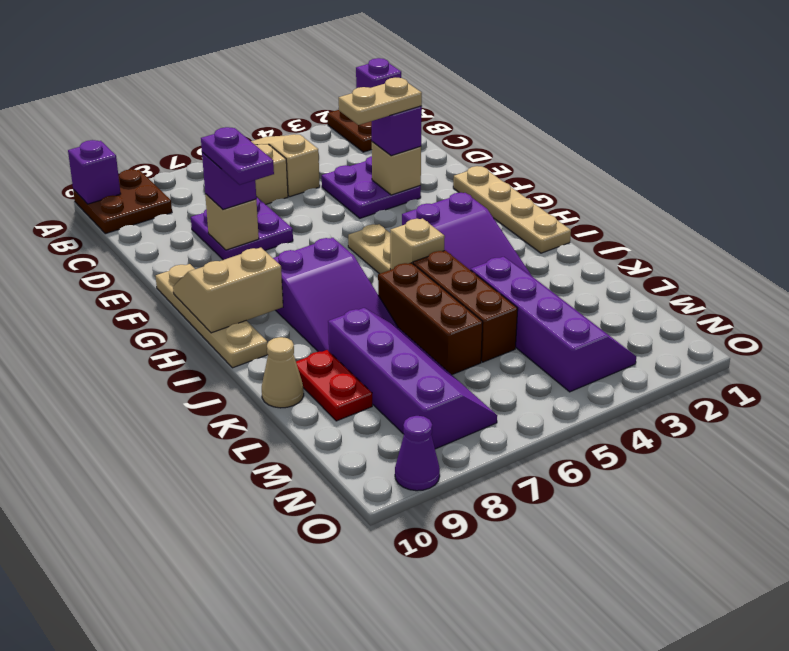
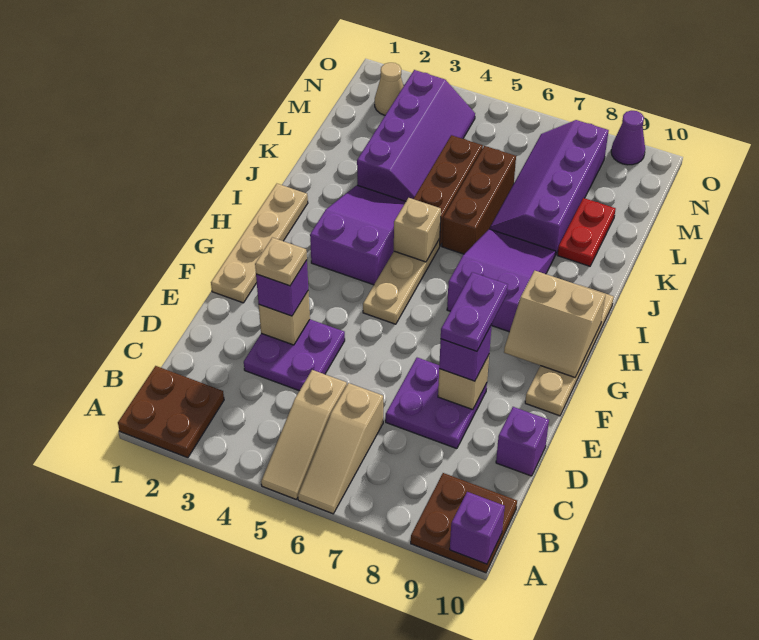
purple 1x1 brick [356,58,401,88] -> purple 1x1 brick moved to [496,407,549,476]
tan 1x2 plate [339,78,422,125] -> tan 1x1 plate [255,237,307,286]
purple 2x4 slope [471,257,636,392] -> purple 2x4 slope turned to [357,70,475,201]
tan 1x1 cone [262,337,304,408] -> tan 1x1 cone moved to [375,63,404,115]

